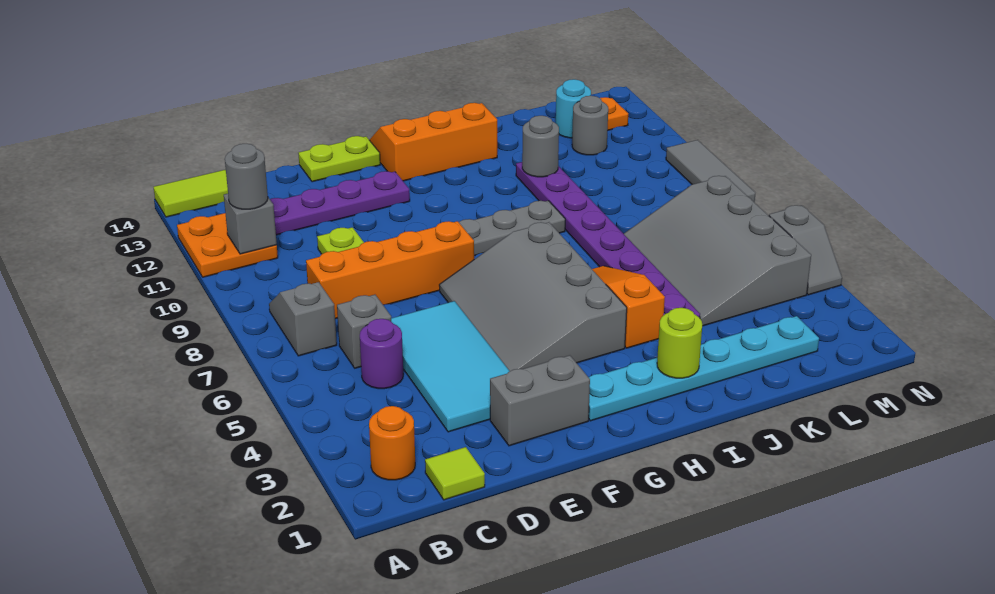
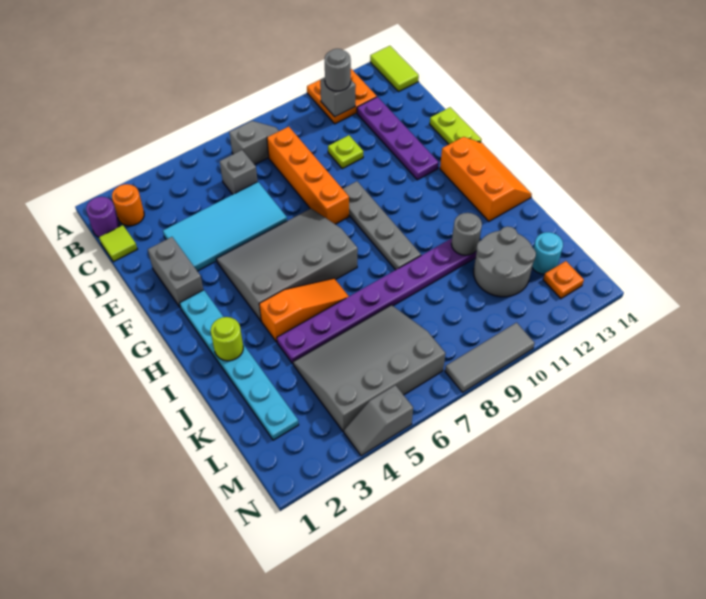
purple 1x1 round brick [360,319,403,389] -> purple 1x1 round brick moved to [86,197,119,237]
grey 1x1 round brick [572,96,608,155] -> grey 2x2 round brick [474,226,536,297]

